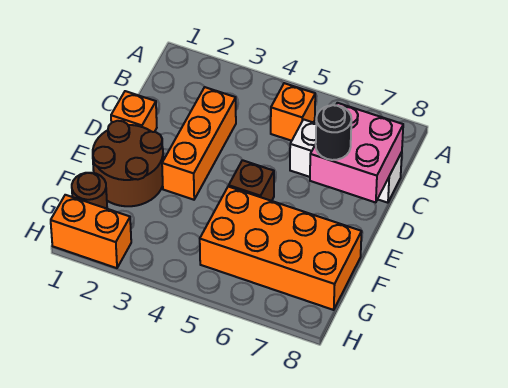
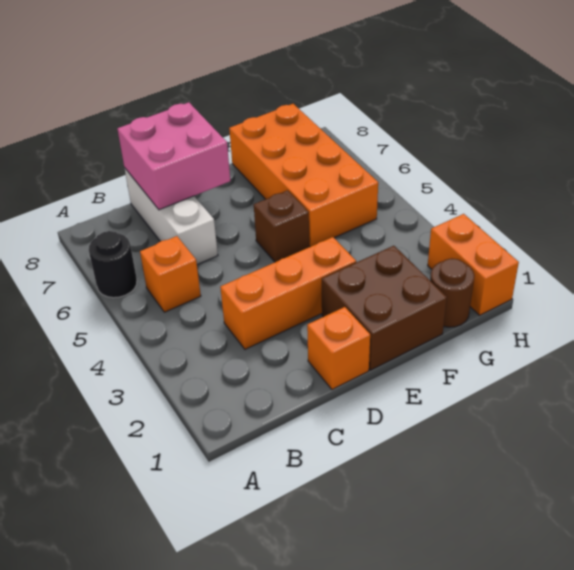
black 1x1 round brick [316,105,351,160] -> black 1x1 round brick moved to [89,231,137,298]
brown 2x2 round brick [93,121,163,206] -> brown 2x2 brick [322,246,447,370]

